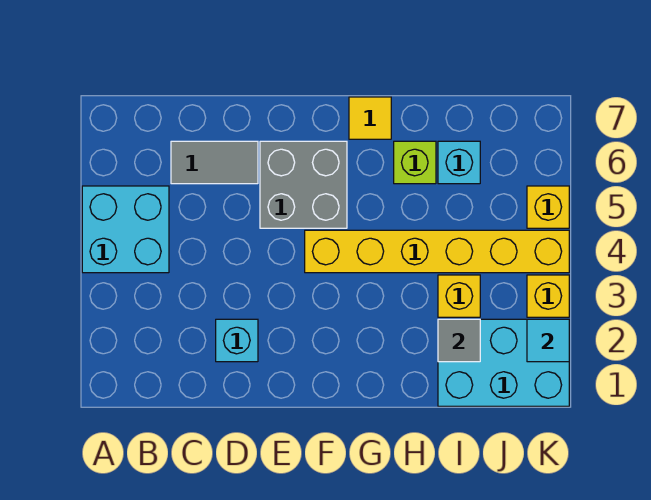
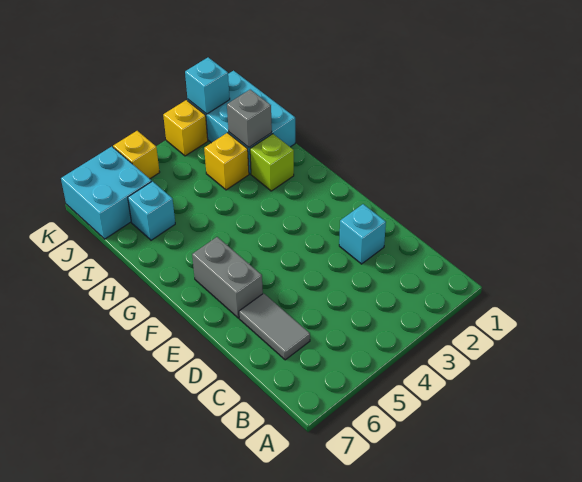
cyan 2x2 brick [82,186,169,273] -> cyan 2x2 brick moved to [61,146,152,239]
grey 2x2 brick [260,141,347,228] -> grey 1x2 brick [192,237,263,318]
yellow 1x6 brick [305,230,569,273] -> none
yellow 1x1 tile [349,97,391,139] -> none
lime 1x1 brick [394,141,436,184] -> lime 1x1 brick moved to [250,134,294,191]
grey 1x1 tile [438,319,480,362] -> grey 1x1 brick [227,89,272,147]
cyan 1x1 tile [527,319,569,362] -> cyan 1x1 brick [185,57,230,114]

